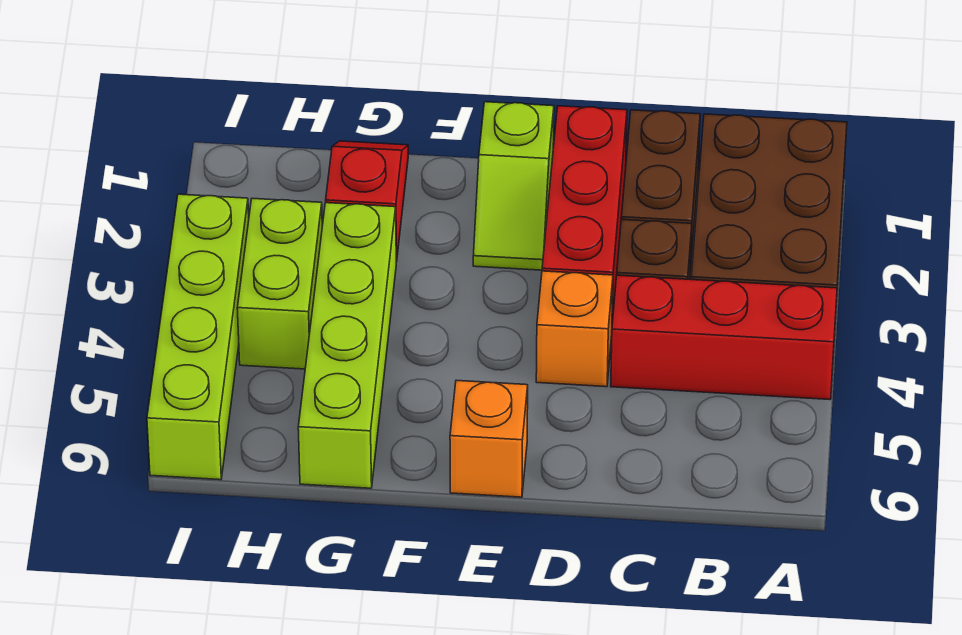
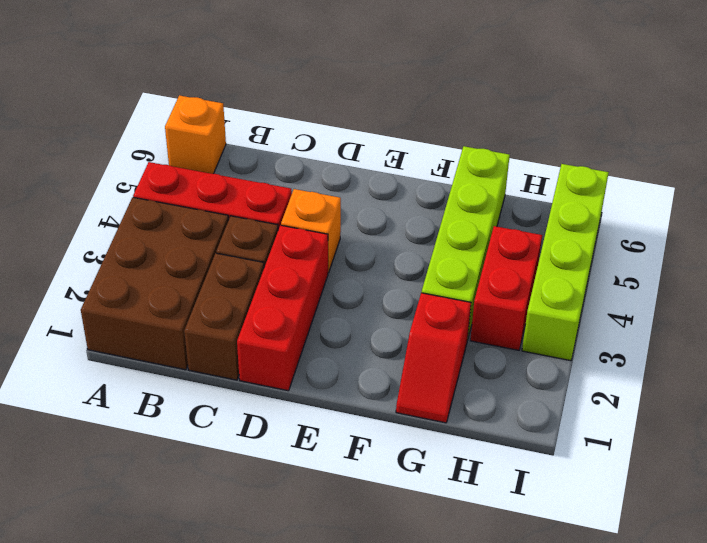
lime 1x2 slope [473,102,554,270] -> none
orange 1x1 brick [450,380,528,497] -> orange 1x1 brick moved to [165,95,226,174]
lime 1x2 brick [237,198,322,369] -> red 1x2 brick [470,226,542,350]

